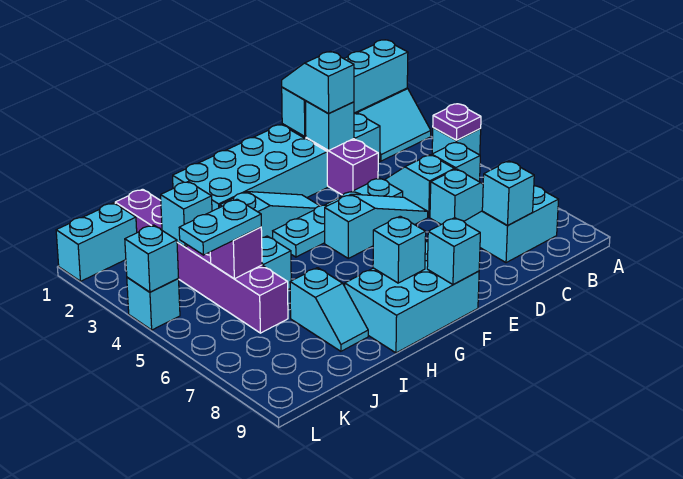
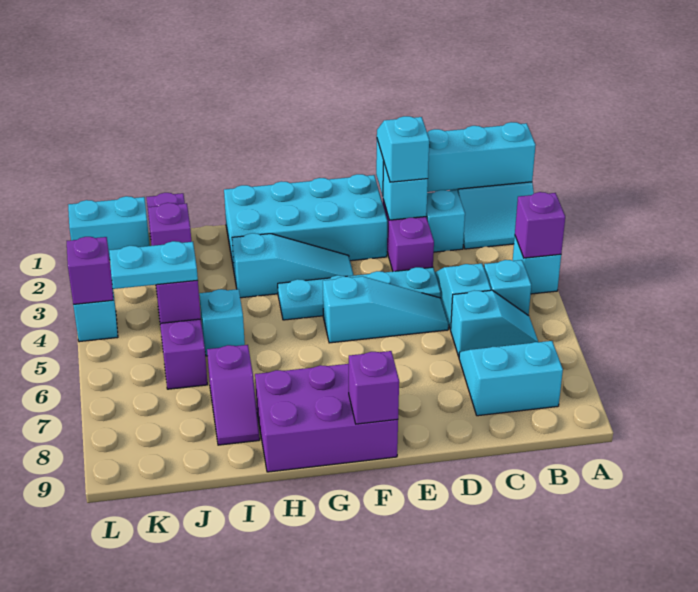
purple 1x1 plate [433,104,481,140] -> purple 1x1 brick [515,192,565,258]
cyan 1x1 brick [482,161,534,225] -> none
cyan 2x3 brick [345,240,479,353] -> purple 2x3 brick [255,364,398,472]
cyan 1x1 brick [427,218,480,284] -> purple 1x1 brick [348,351,399,424]
cyan 1x1 brick [373,216,426,283] -> none
cyan 1x2 slope [290,268,368,351] -> purple 1x2 slope [207,345,260,445]
cyan 1x1 brick [161,182,212,247] -> purple 1x1 brick [148,203,191,246]
cyan 1x1 brick [125,225,179,292] -> purple 1x1 brick [67,237,113,304]

